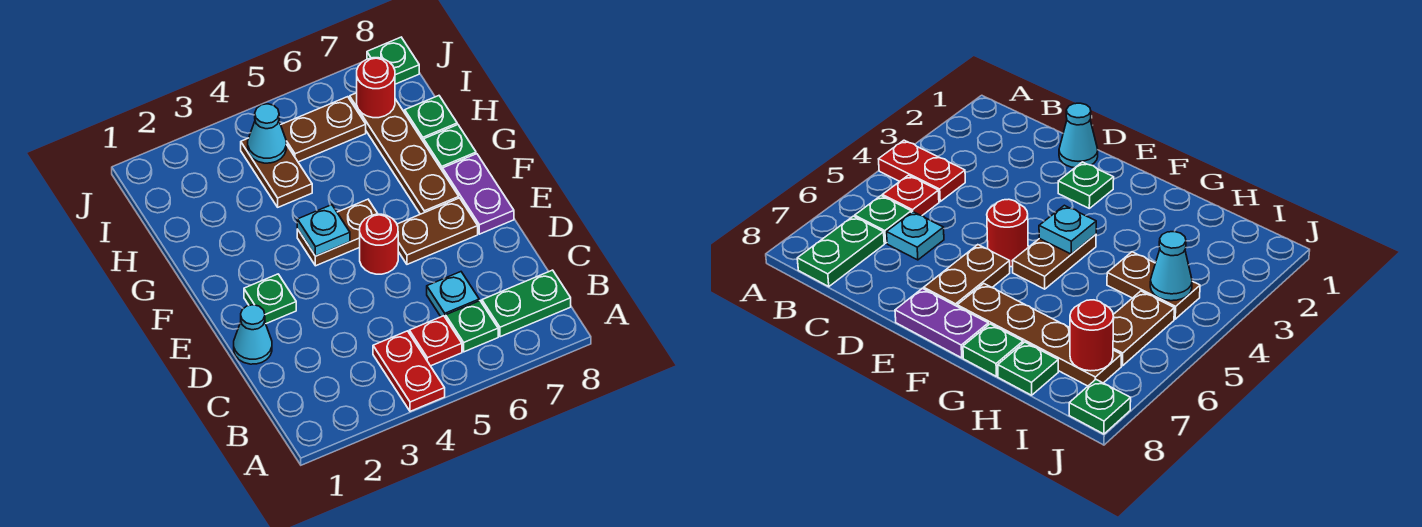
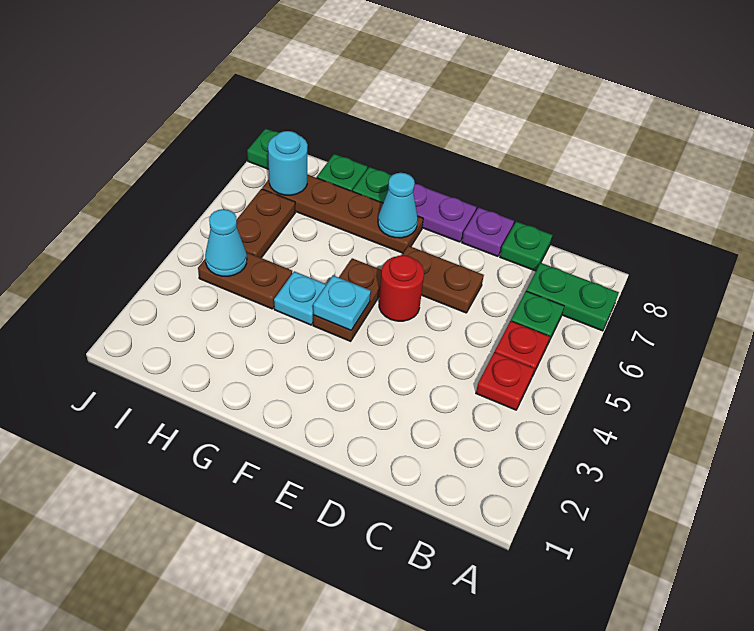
red 1x2 plate [373,331,445,411] -> red 1x1 plate [476,352,534,410]
green 1x2 plate [482,270,571,337] -> green 1x2 plate turned to [526,263,619,331]
cyan 1x1 plate [427,272,479,318] -> cyan 1x1 plate moved to [274,271,327,325]
cyan 1x1 cone [234,305,272,364] -> cyan 1x1 cone moved to [378,173,418,238]
none -> purple 1x1 plate [462,207,514,256]
green 1x1 plate [244,274,296,324] -> green 1x1 plate moved to [500,221,552,271]
brown 1x2 plate [397,198,478,264] -> brown 1x2 plate turned to [402,246,484,313]
red 1x1 round brick [357,58,395,118] -> cyan 1x1 round brick [268,131,308,195]

